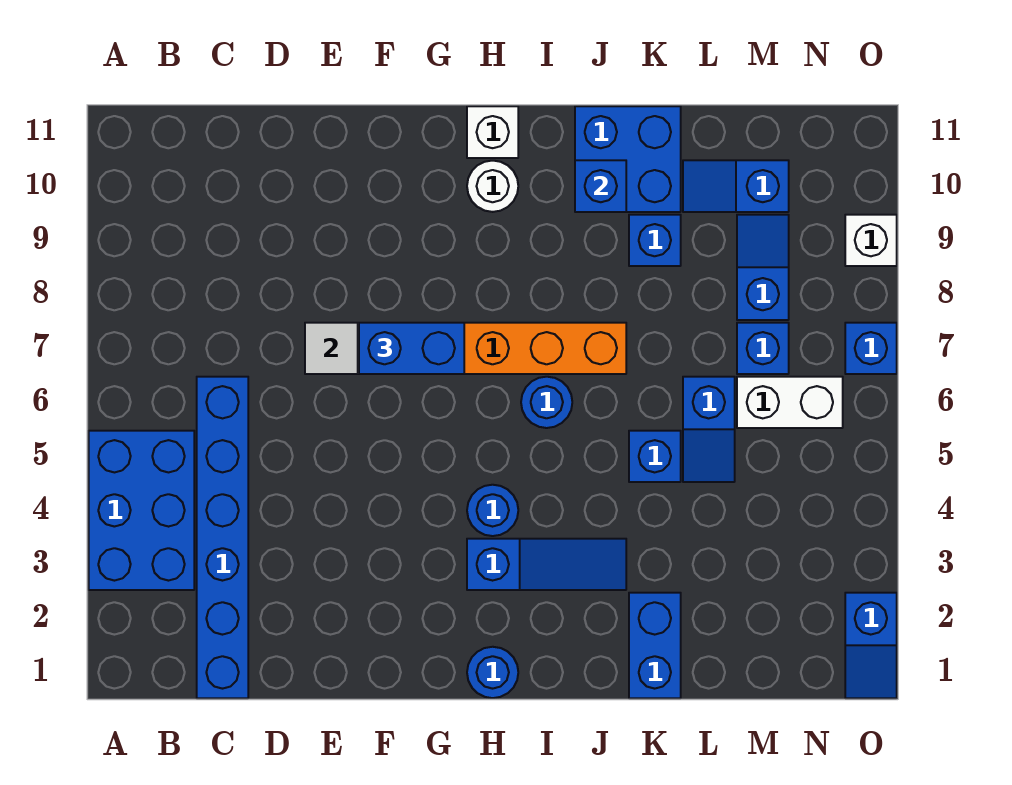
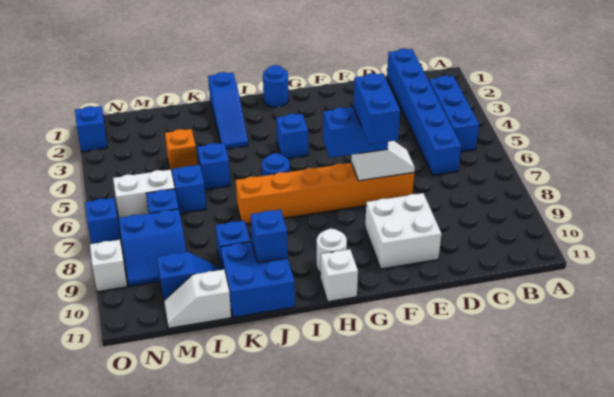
blue 2x3 brick [89,431,194,590] -> blue 1x3 brick [429,76,479,152]
none -> white 2x2 brick [365,193,441,269]
blue 1x3 slope [467,539,626,590] -> blue 1x3 slope turned to [208,72,248,149]
blue 1x1 round brick [467,485,518,536] -> blue 1x1 brick [276,114,308,159]
blue 1x2 brick [629,593,681,698] -> blue 1x2 brick moved to [353,73,400,144]
none -> orange 1x1 brick [165,129,197,170]
none -> white 1x2 slope [164,270,231,328]
blue 1x2 slope [737,215,789,320] -> blue 2x2 slope [119,209,186,286]

